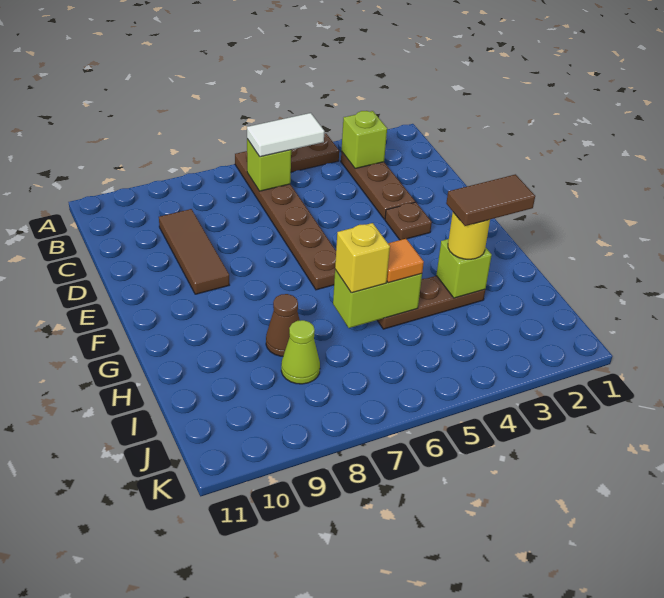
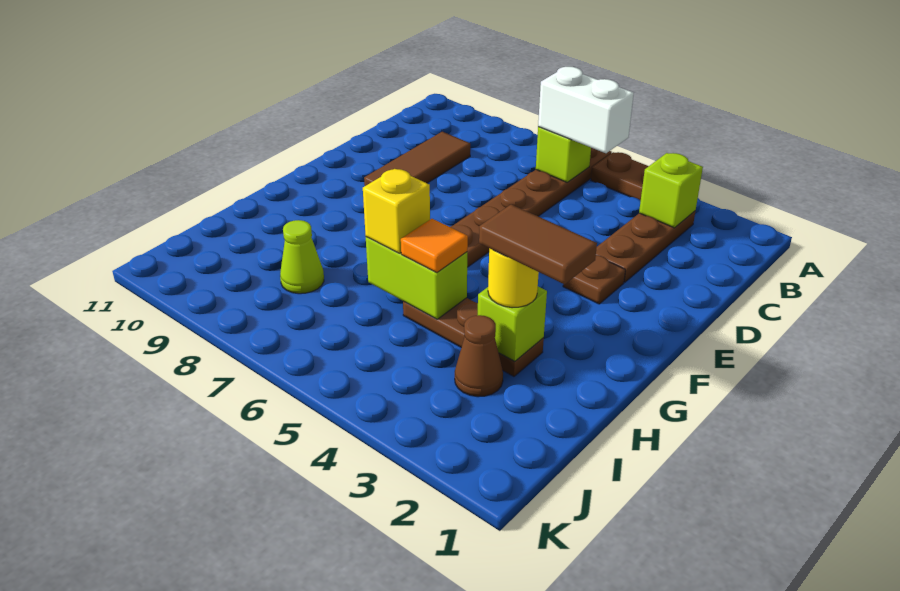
white 1x2 tile [247,113,324,157] -> white 1x2 brick [538,67,634,153]
brown 1x1 cone [266,294,300,356] -> brown 1x1 cone moved to [455,315,503,397]

